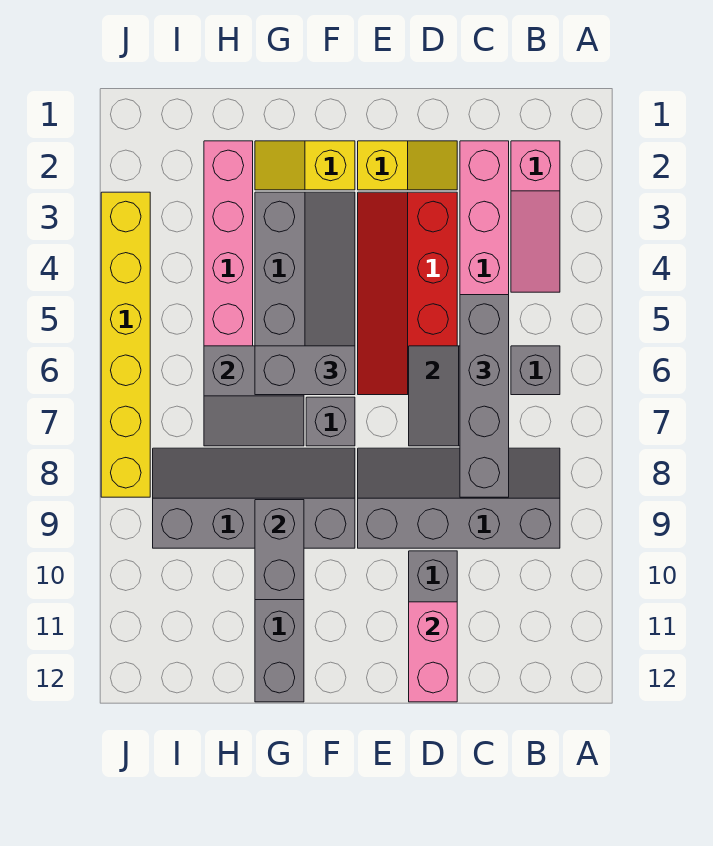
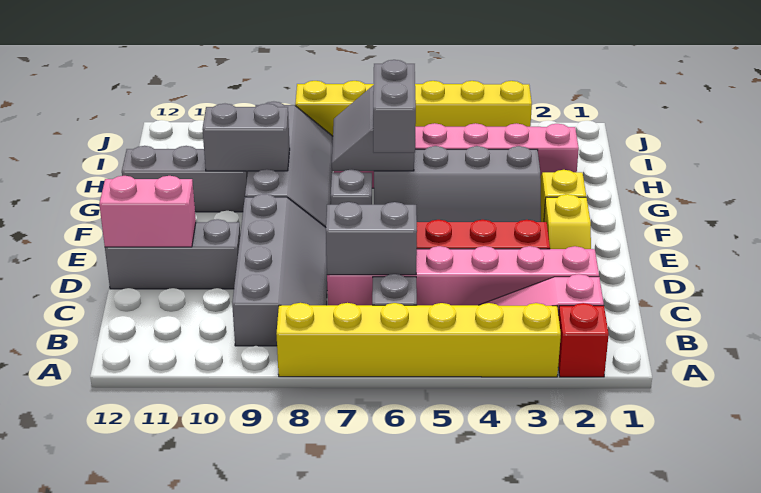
none -> red 1x1 brick [558,303,609,377]
none -> yellow 1x6 brick [276,303,561,377]
grey 1x4 brick [460,295,509,497] -> none

